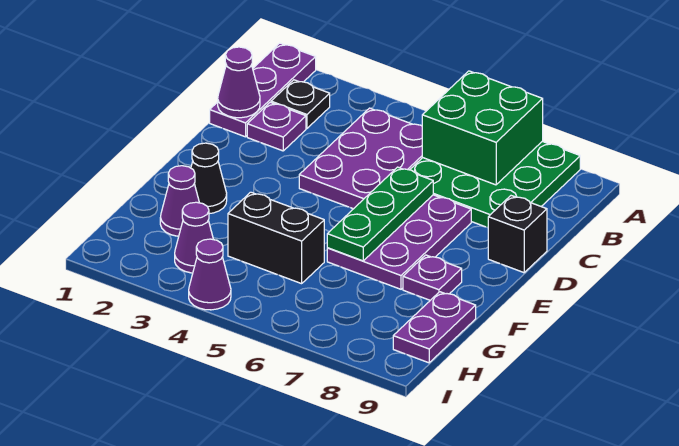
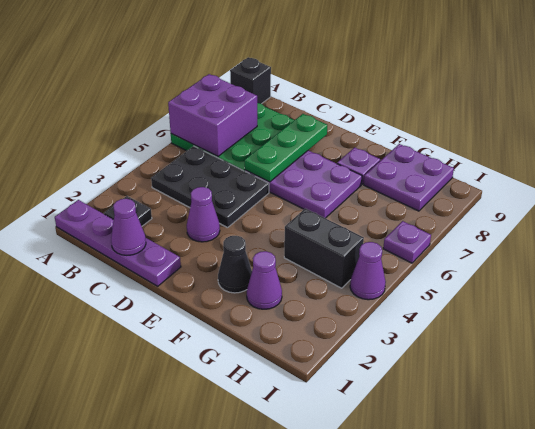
purple 1x3 plate [210,43,316,137] -> purple 1x4 plate [55,200,181,286]
green 2x2 brick [422,71,543,185] -> purple 2x2 brick [168,74,257,156]
purple 2x3 plate [299,108,423,209] -> black 2x3 plate [151,146,269,228]
purple 1x1 plate [247,102,306,151] -> purple 1x1 plate moved to [383,221,431,263]
green 1x3 plate [327,167,433,261] -> green 1x3 plate turned to [245,114,327,182]
black 1x1 brick [488,196,547,273] -> black 1x1 brick moved to [230,57,271,104]
black 1x2 brick [228,192,324,284] -> black 1x2 brick turned to [284,208,364,288]
purple 1x2 plate [393,292,476,363] -> purple 2x2 plate [364,144,454,211]
purple 1x1 cone [175,202,214,273] -> purple 1x1 cone moved to [187,187,220,242]

